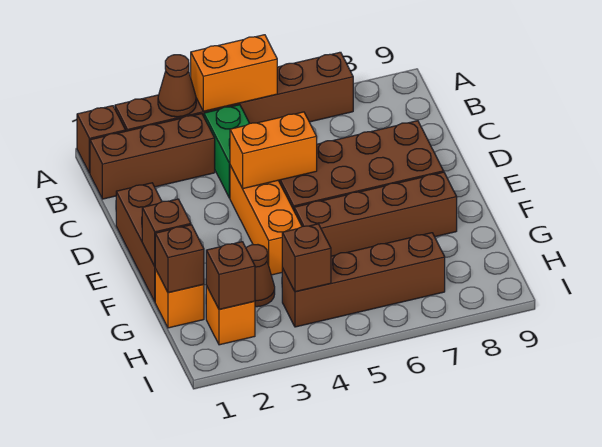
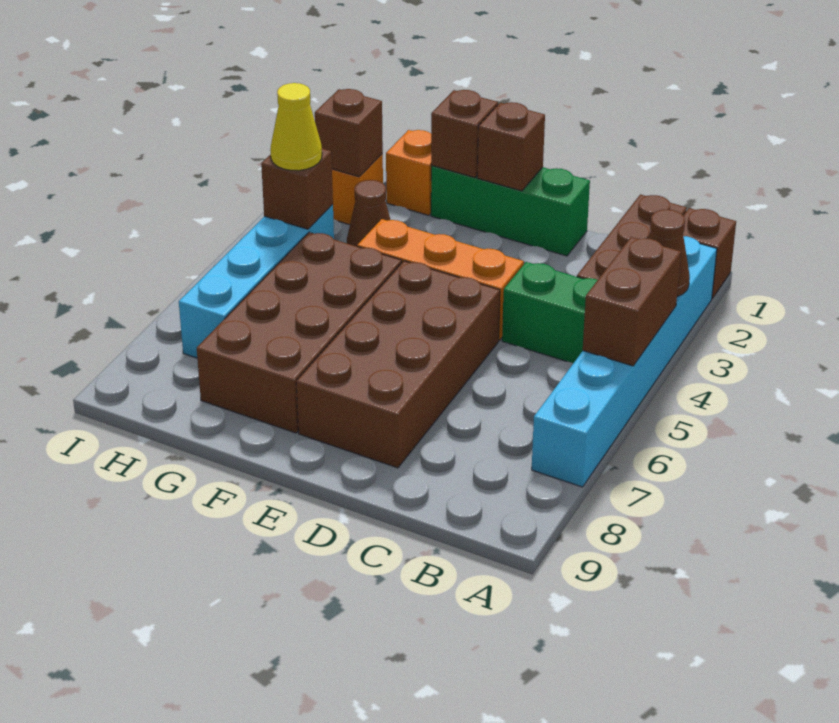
brown 1x6 brick [115,52,353,131] -> cyan 1x6 brick [532,236,717,487]
orange 1x2 brick [191,35,277,111] -> brown 1x2 brick [583,237,681,366]
brown 1x3 brick [116,183,162,301] -> green 1x3 brick [431,166,590,256]
orange 1x2 brick [230,112,317,189] -> none
brown 1x4 brick [294,172,457,256] -> brown 2x4 brick [197,232,402,433]
brown 1x1 brick [155,225,204,293] -> brown 1x1 brick moved to [477,102,545,191]
brown 1x4 brick [282,233,445,327] -> cyan 1x4 brick [179,204,334,358]
none -> yellow 1x1 cone [270,83,322,171]

